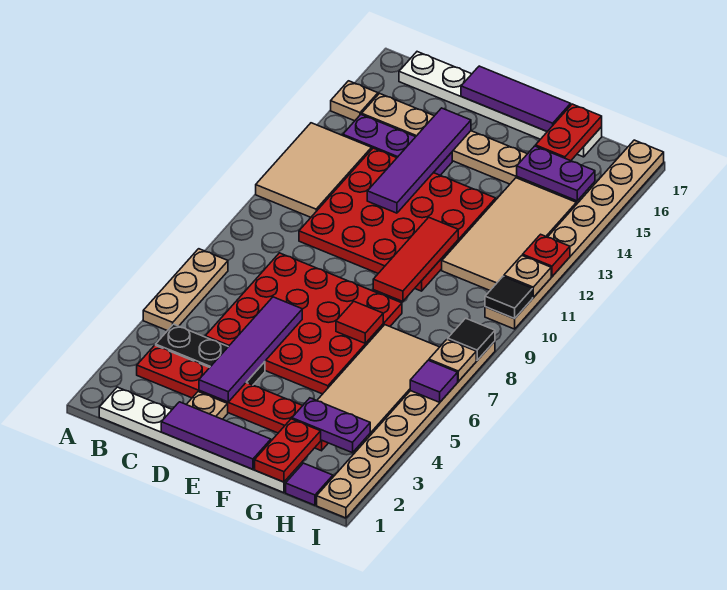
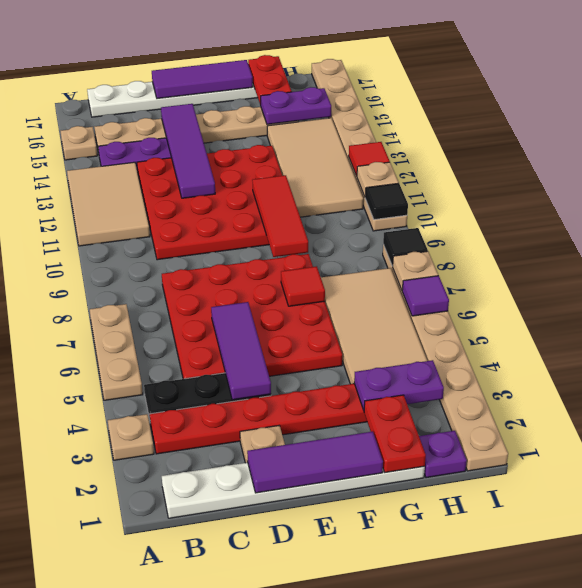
none -> tan 1x1 plate [108,414,154,460]
purple 1x4 tile [199,297,302,402] -> purple 1x3 tile [211,302,271,400]
purple 1x1 tile [286,463,333,505] -> purple 1x1 plate [419,431,467,478]
red 1x1 plate [523,234,570,276] -> red 1x1 tile [349,142,390,176]

